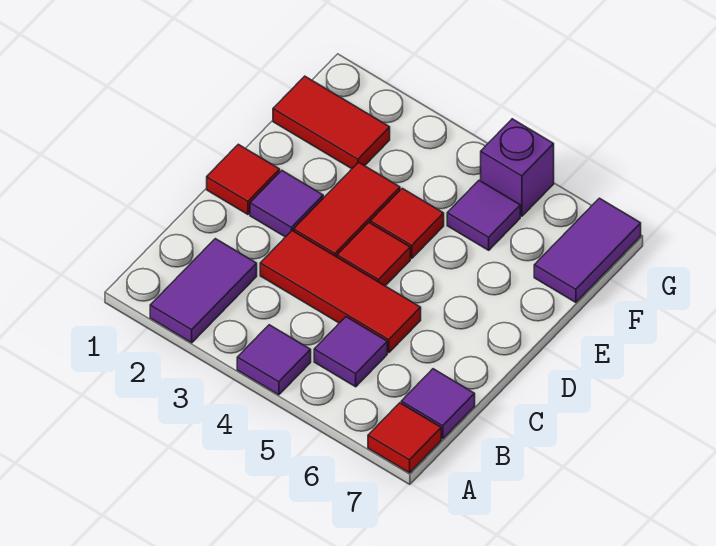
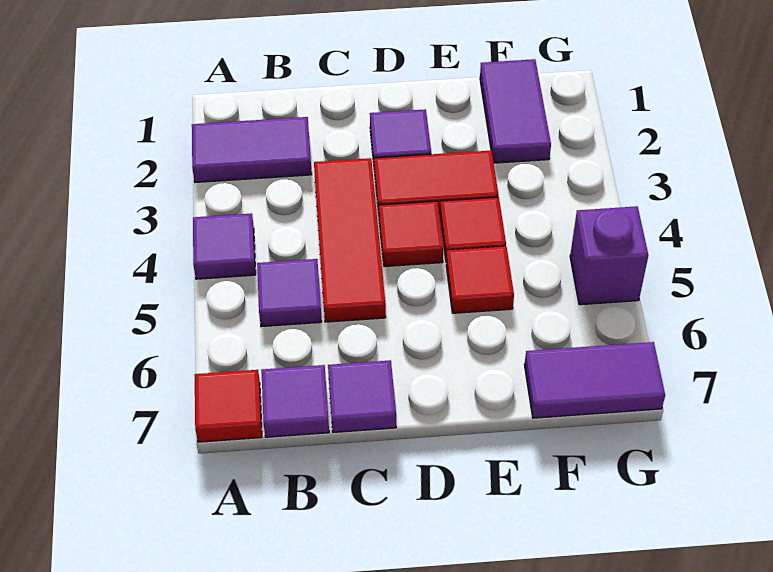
red 1x1 tile [207,144,280,214] -> red 1x1 tile moved to [446,246,514,313]
red 1x2 tile [273,76,390,169] -> purple 1x2 tile [480,59,551,163]
purple 1x1 tile [447,180,520,250] -> purple 1x1 tile moved to [328,360,396,432]

